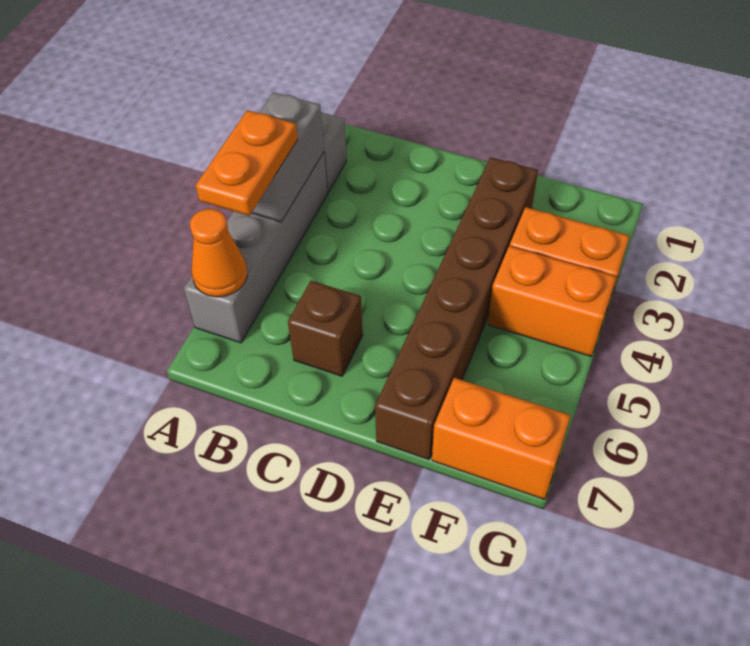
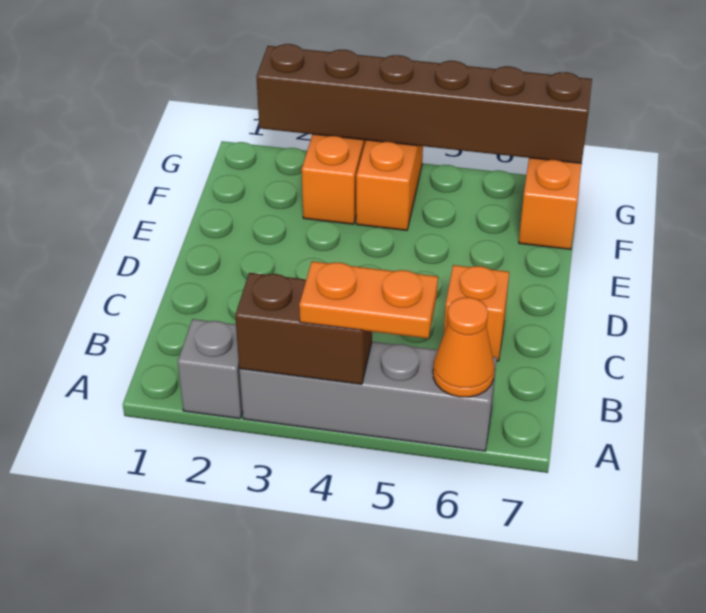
grey 1x2 brick [252,92,324,222] -> brown 1x2 brick [235,273,372,384]
brown 1x1 brick [288,281,363,376] -> orange 1x1 brick [444,265,509,361]
brown 1x6 brick [375,157,538,460] -> brown 1x6 brick moved to [256,44,592,164]

